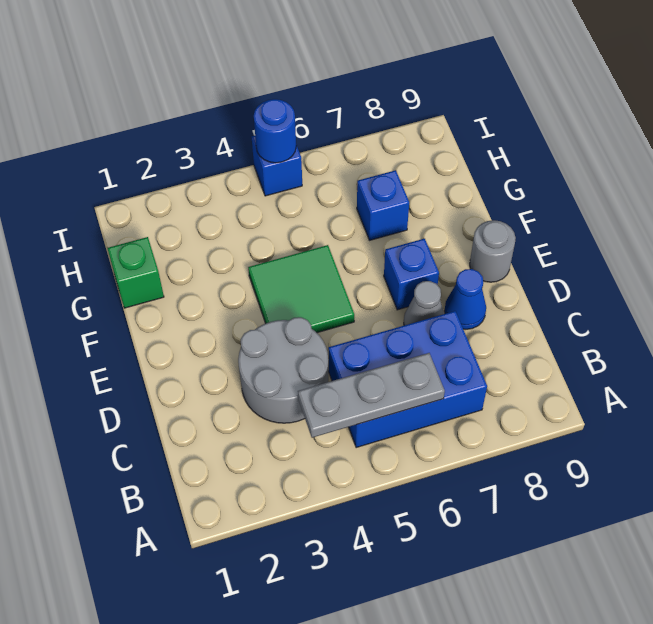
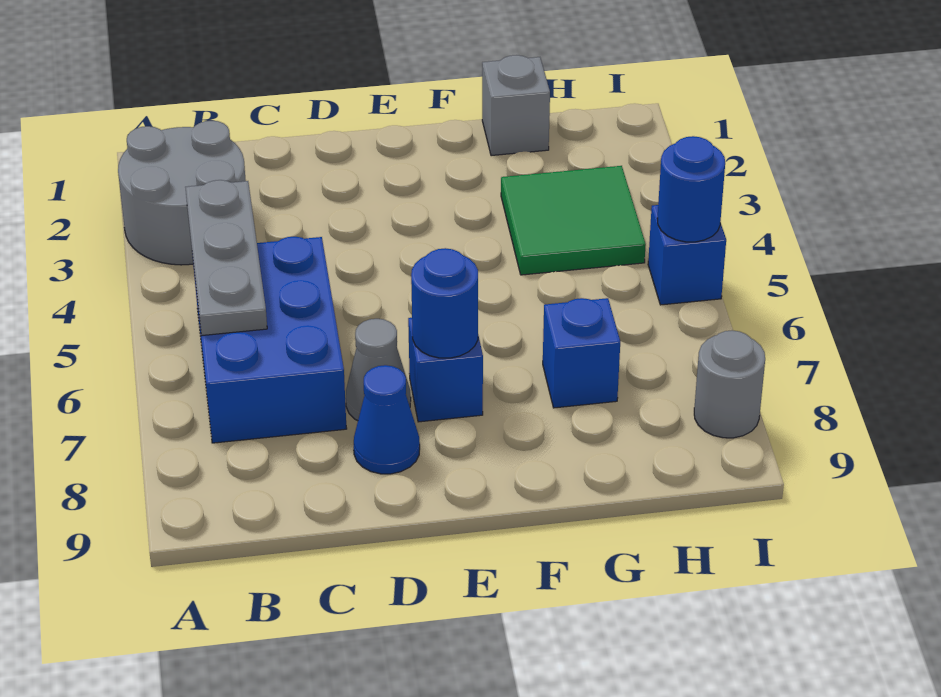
grey 2x2 round brick [238,317,328,423] -> grey 2x2 round brick moved to [118,121,246,265]
green 2x2 tile [248,245,354,333] -> green 2x2 tile moved to [501,166,646,275]
none -> blue 1x1 round brick [411,248,478,358]
grey 1x1 round brick [470,220,516,282] -> grey 1x1 round brick moved to [694,330,765,438]
green 1x1 brick [108,237,164,308] -> grey 1x1 brick [482,55,550,156]

